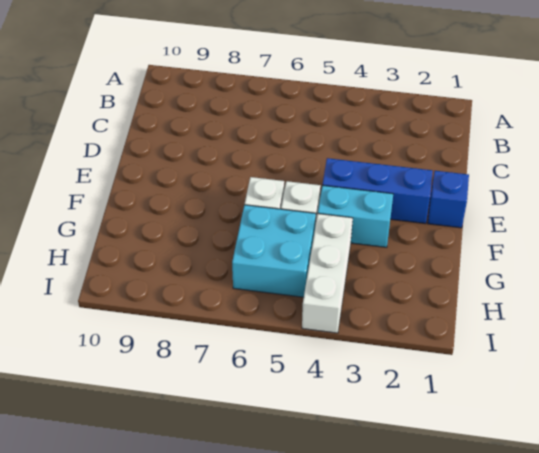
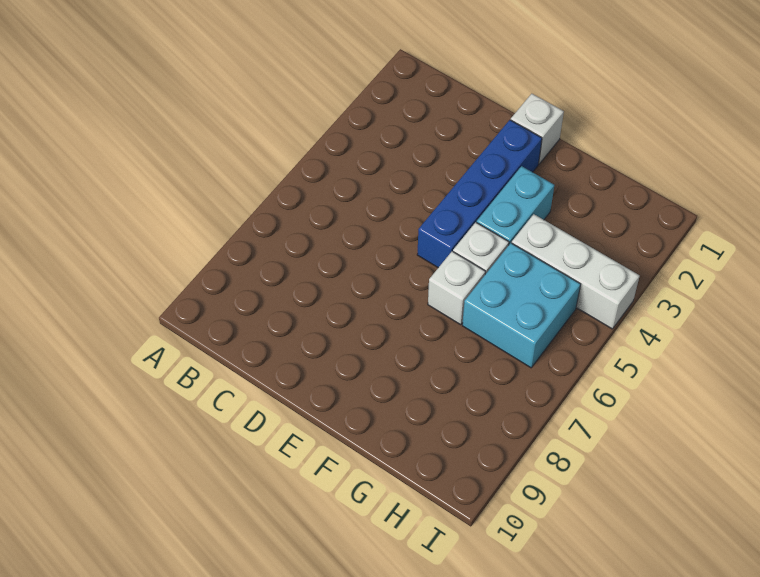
blue 1x1 brick [428,171,469,228] -> white 1x1 brick [511,94,564,164]
blue 1x3 brick [323,158,433,224] -> blue 1x4 brick [417,120,542,268]

